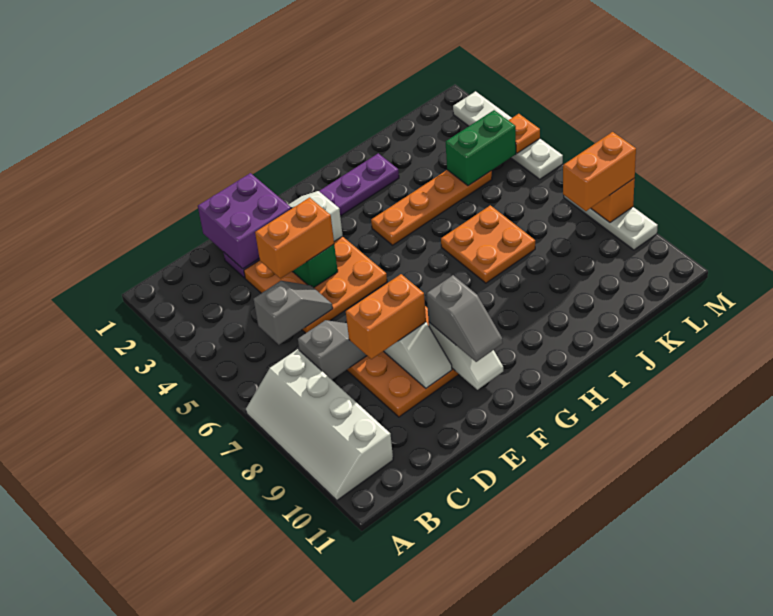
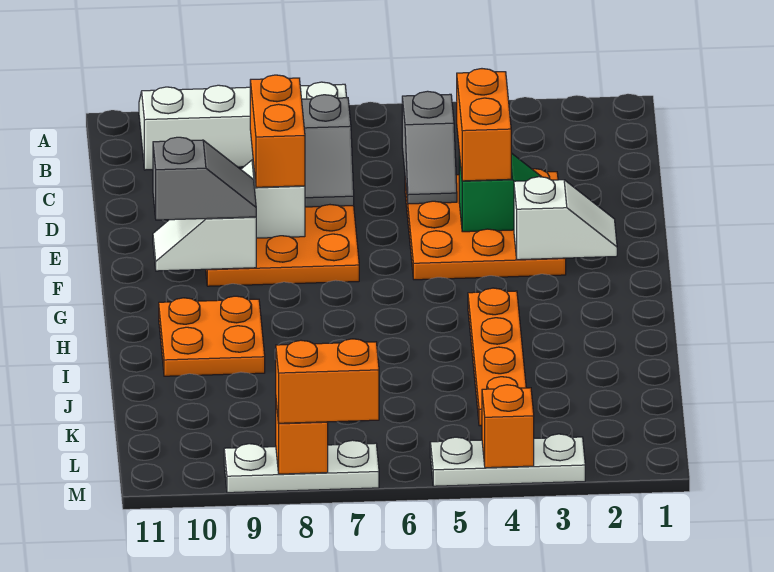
purple 2x2 brick [198,173,291,269] -> none
purple 1x6 plate [223,153,399,278] -> none
grey 1x2 slope [427,275,503,362] -> grey 1x2 slope turned to [153,137,256,220]
orange 2x2 plate [441,205,535,283] -> orange 2x2 plate moved to [159,296,265,376]
green 1x2 brick [446,110,516,186] -> none
orange 1x2 brick [563,132,636,211] -> orange 1x2 brick turned to [276,339,379,423]
white 1x4 plate [453,91,563,179] -> white 1x3 plate [430,434,585,486]
orange 1x1 plate [508,114,540,153] -> orange 1x1 brick [482,385,534,468]

